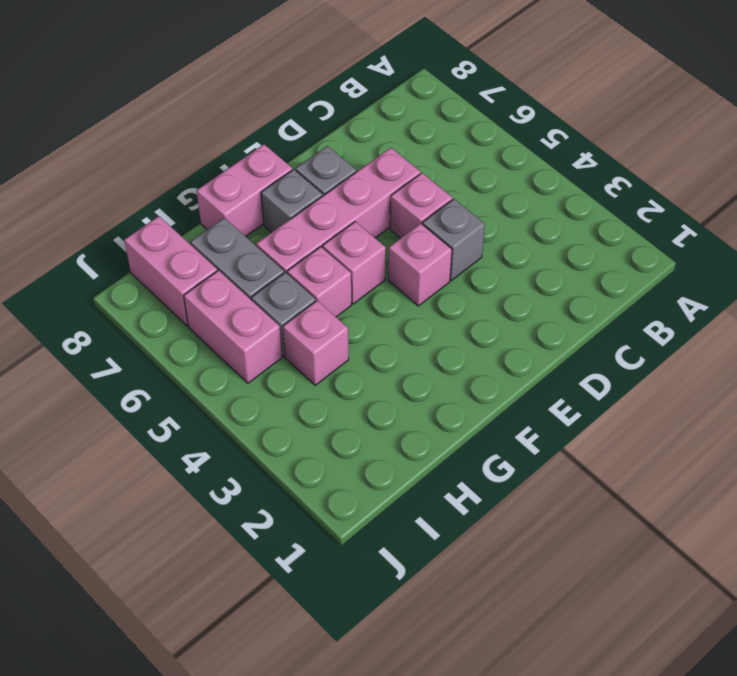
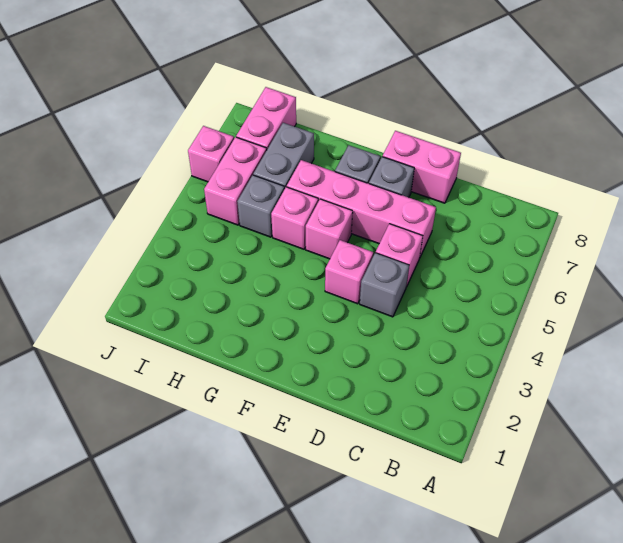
pink 1x2 brick [197,144,292,237] -> pink 1x2 brick moved to [383,131,461,203]
pink 1x1 brick [283,301,349,385] -> pink 1x1 brick moved to [188,126,234,182]

